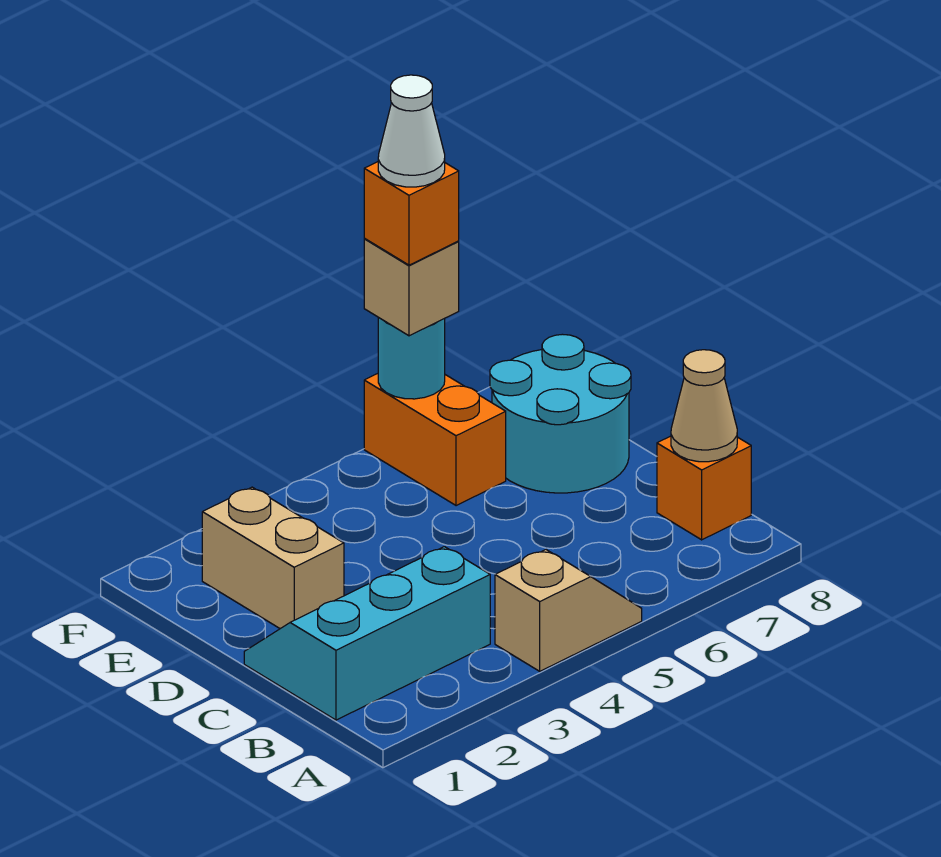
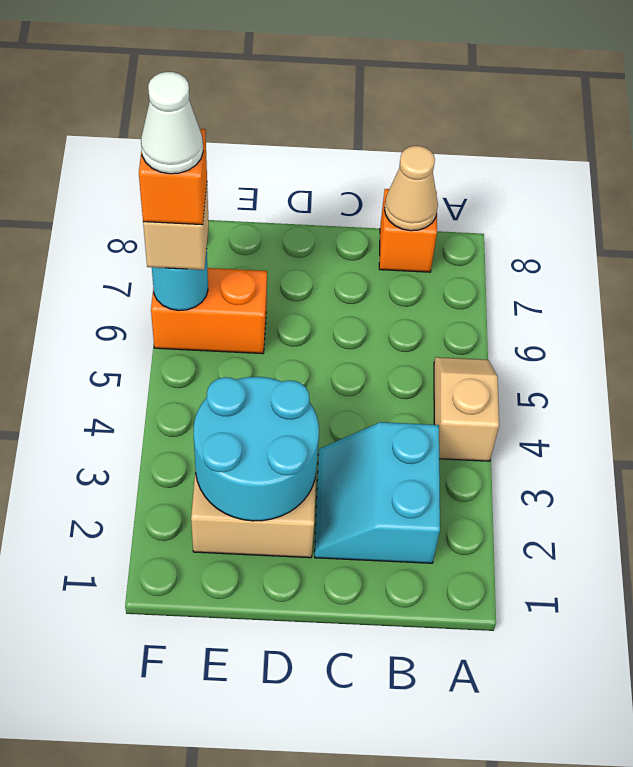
cyan 2x3 slope [244,547,490,720] -> cyan 2x2 slope [315,422,440,563]
cyan 2x2 round brick [490,334,631,493] -> cyan 2x2 round brick moved to [194,377,319,521]

